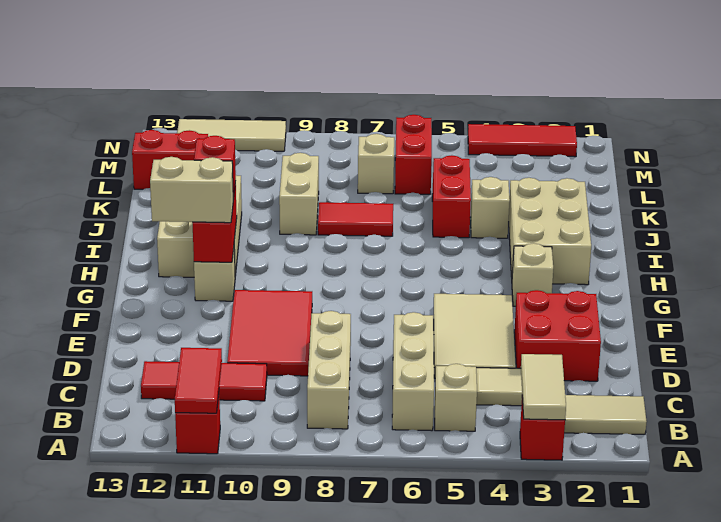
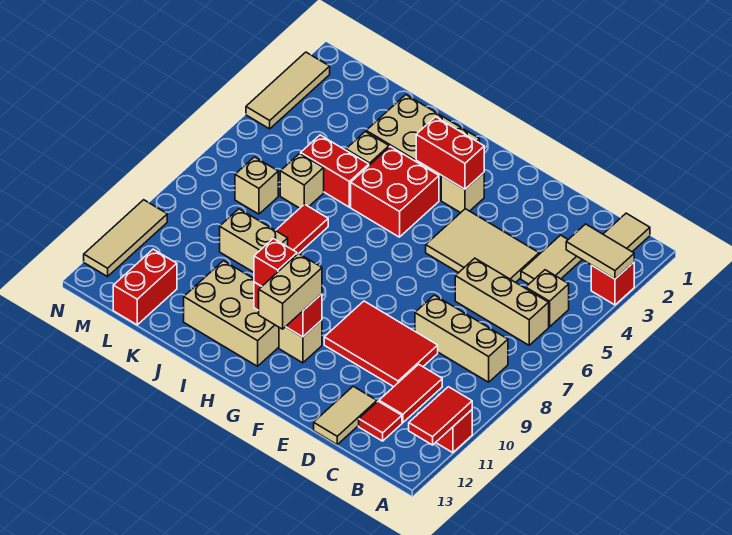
red 1x2 tile [175,348,222,413] -> red 1x2 tile turned to [409,387,472,445]
red 2x2 brick [514,290,601,381] -> red 2x2 brick moved to [351,146,439,237]
none -> tan 1x2 tile [314,386,377,444]
none -> tan 1x1 brick [280,154,324,208]
red 1x2 brick [395,115,432,194] -> red 1x2 brick moved to [416,117,484,189]
red 1x3 tile [468,124,577,157] -> tan 1x3 tile [246,52,330,129]

